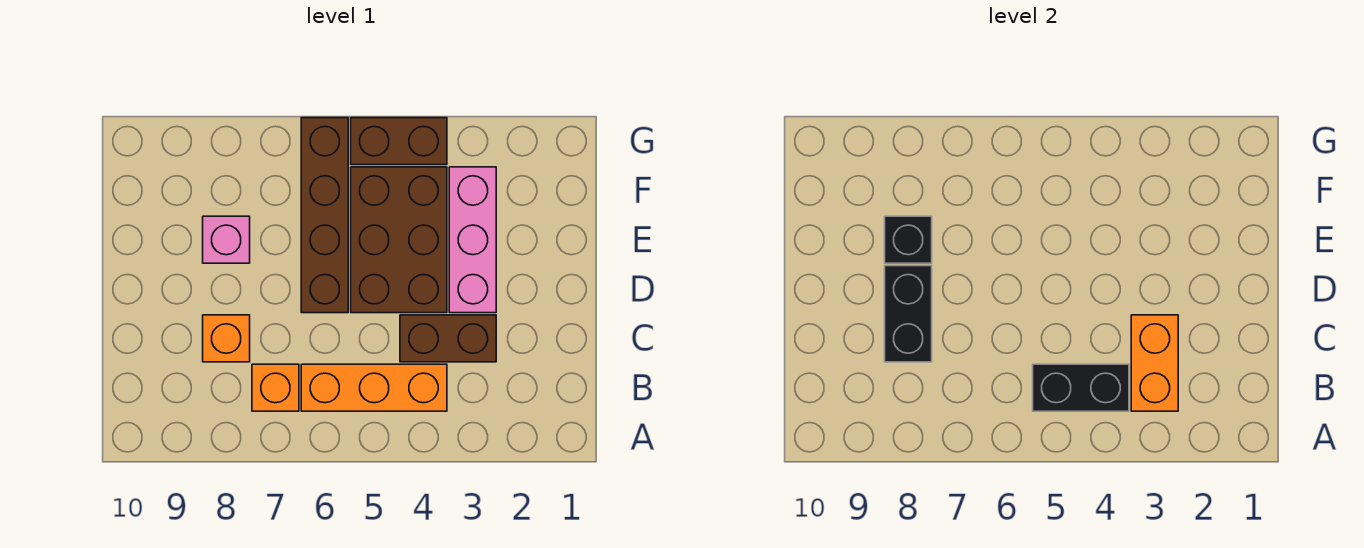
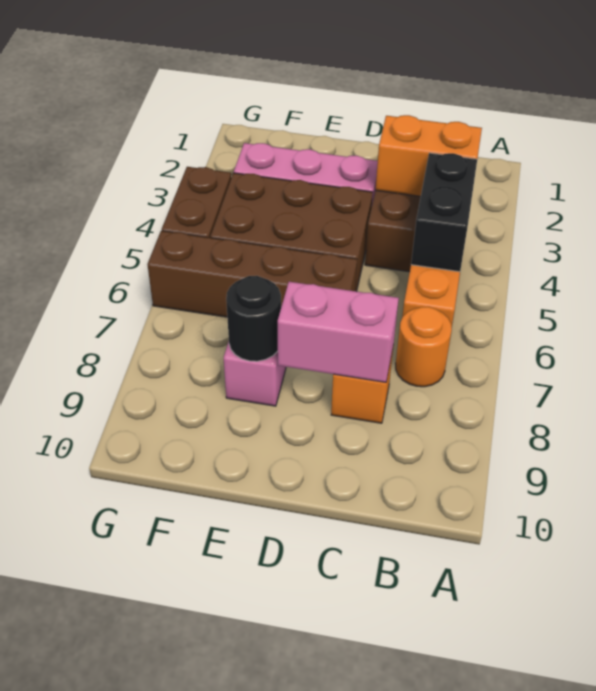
orange 1x1 brick [252,364,299,411] -> orange 1x1 round brick [396,307,452,387]
black 1x2 brick [885,266,932,362] -> pink 1x2 brick [278,282,399,382]
black 1x1 brick [885,216,932,263] -> black 1x1 round brick [226,276,281,361]

